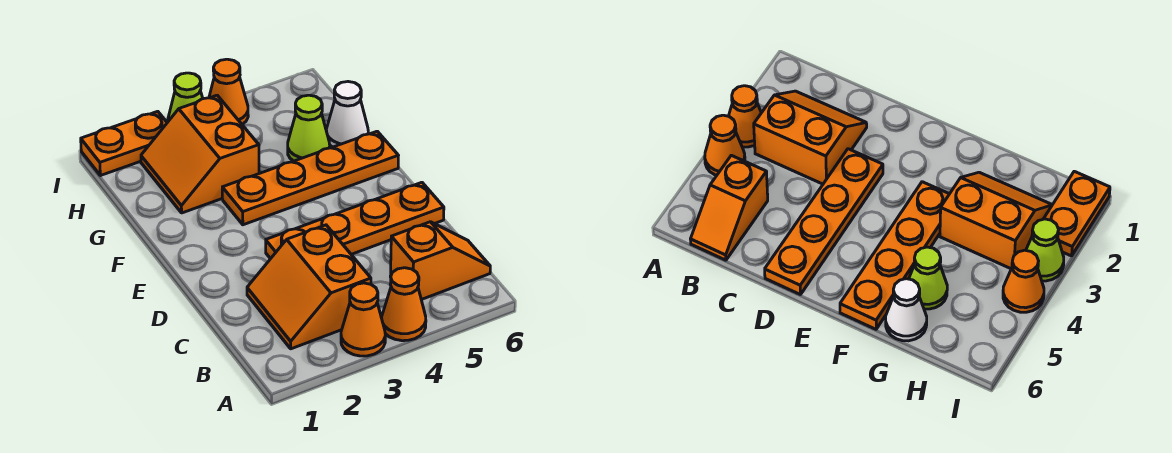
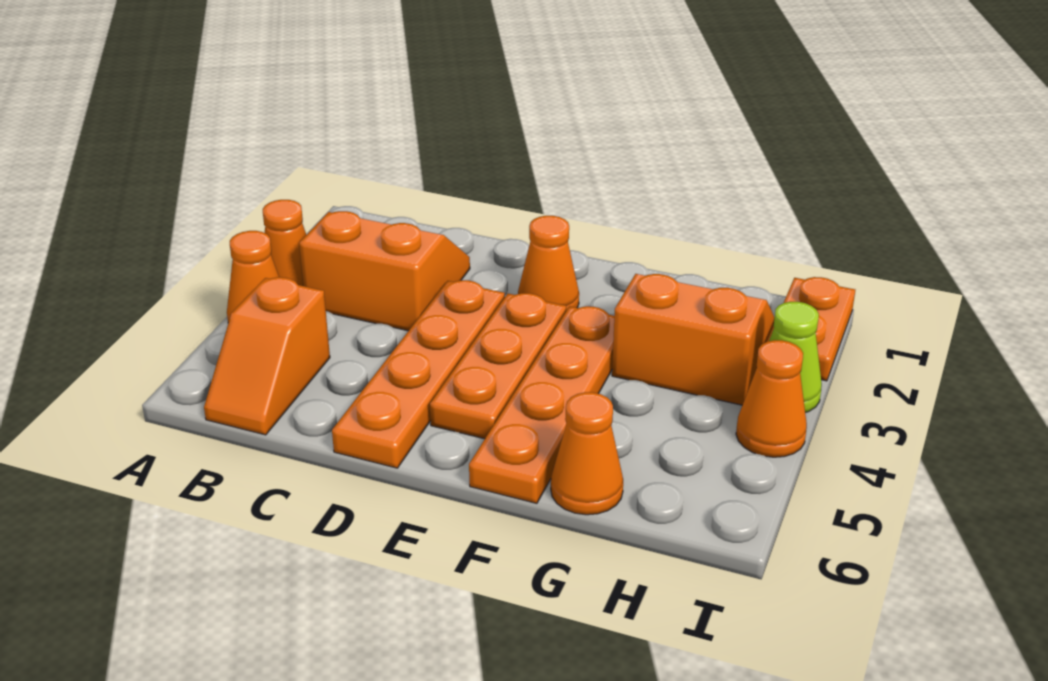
none -> orange 1x1 cone [518,216,579,311]
none -> orange 1x3 plate [430,293,566,439]
lime 1x1 cone [288,95,330,161] -> none
white 1x1 cone [326,82,368,147] -> orange 1x1 cone [551,392,623,515]

